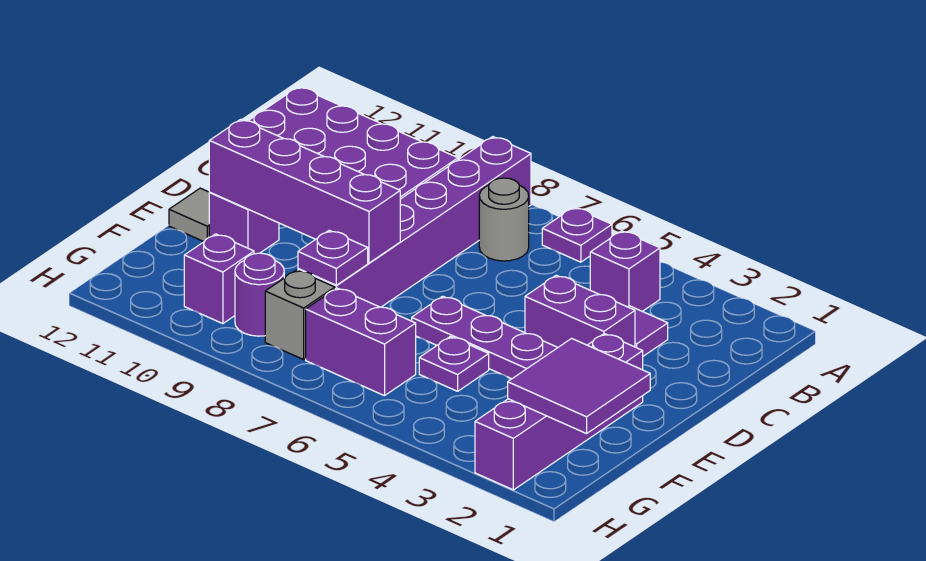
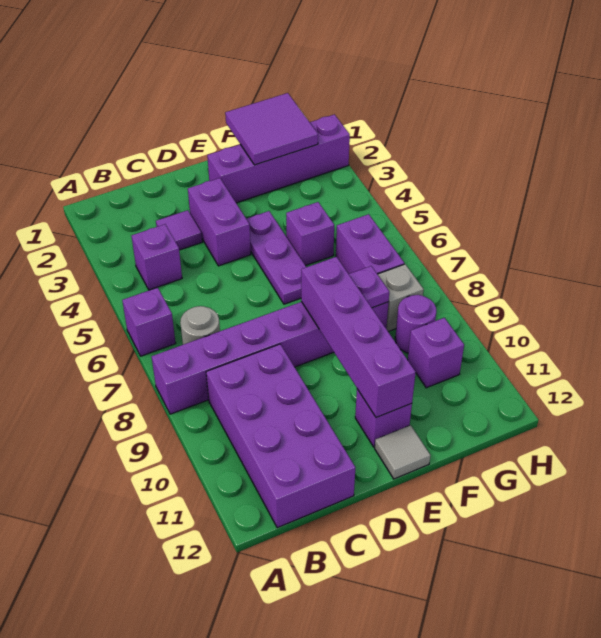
purple 1x1 plate [542,207,612,262] -> purple 1x1 brick [122,288,176,356]
purple 1x1 plate [419,337,489,391] -> purple 1x1 brick [286,202,334,266]

